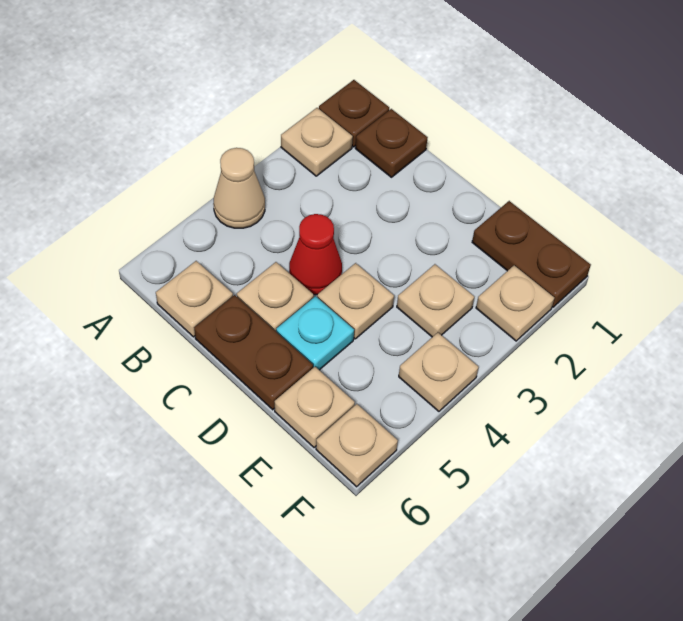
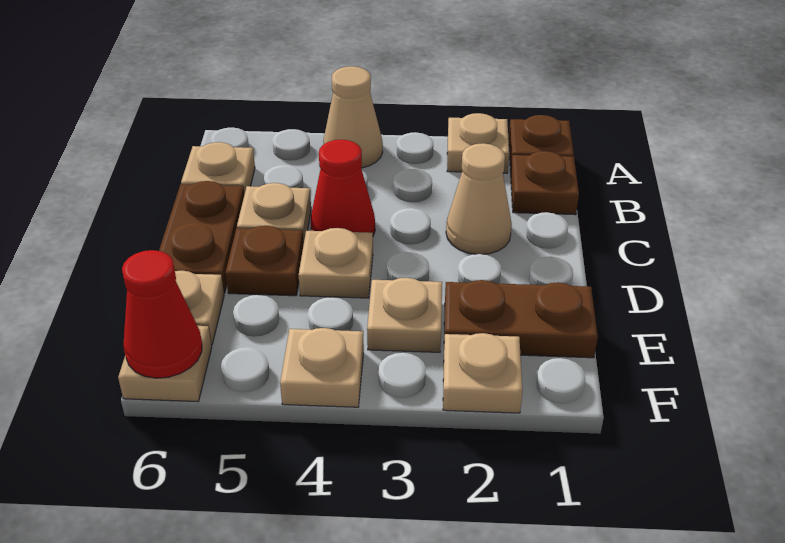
none -> tan 1x1 cone [446,143,512,254]
cyan 1x1 plate [276,296,354,370] -> brown 1x1 plate [225,226,304,296]
brown 1x2 plate [472,201,591,307] -> brown 1x2 plate turned to [444,280,598,358]
none -> red 1x1 cone [122,250,202,378]

